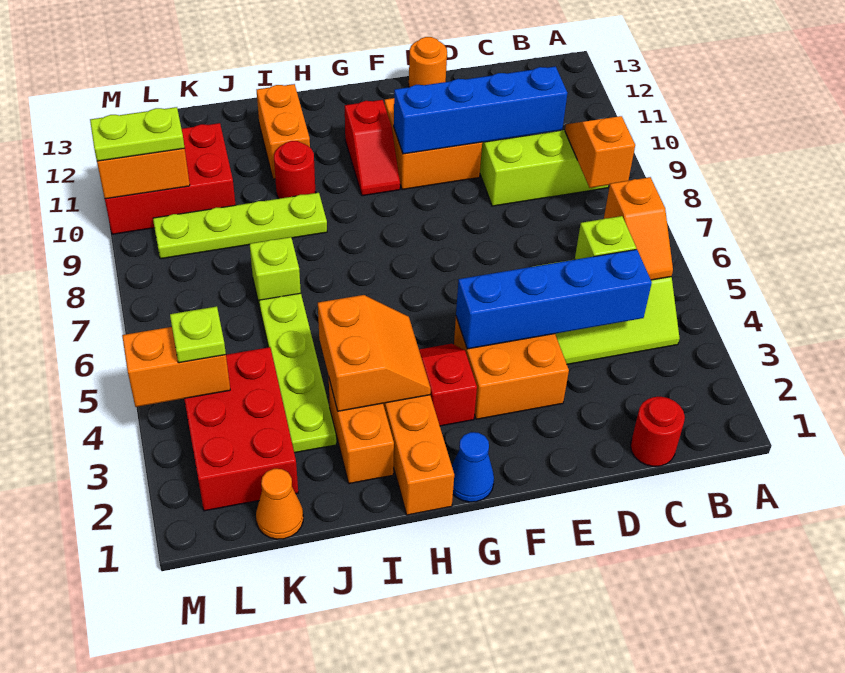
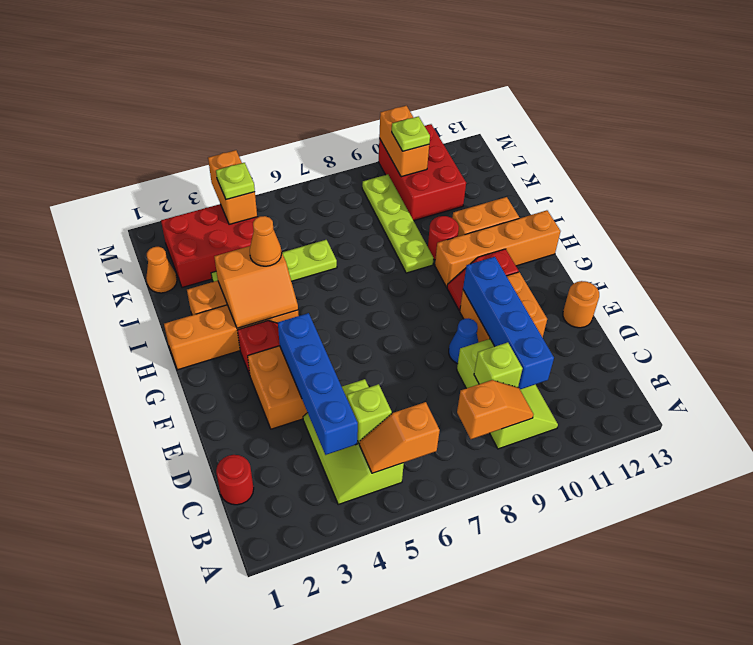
blue 1x1 cone [452,432,494,502] -> blue 1x1 cone moved to [449,318,478,364]
none -> orange 1x4 brick [435,210,561,287]
none -> orange 1x1 cone [250,216,282,266]
lime 1x1 brick [250,237,301,308] -> lime 1x1 brick moved to [474,342,523,387]
lime 1x2 plate [90,107,185,161] -> lime 1x1 plate [392,116,430,151]

